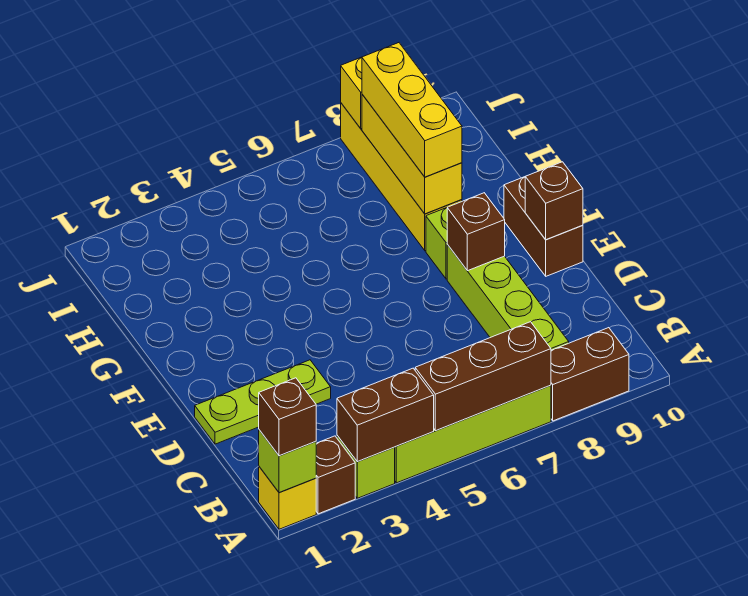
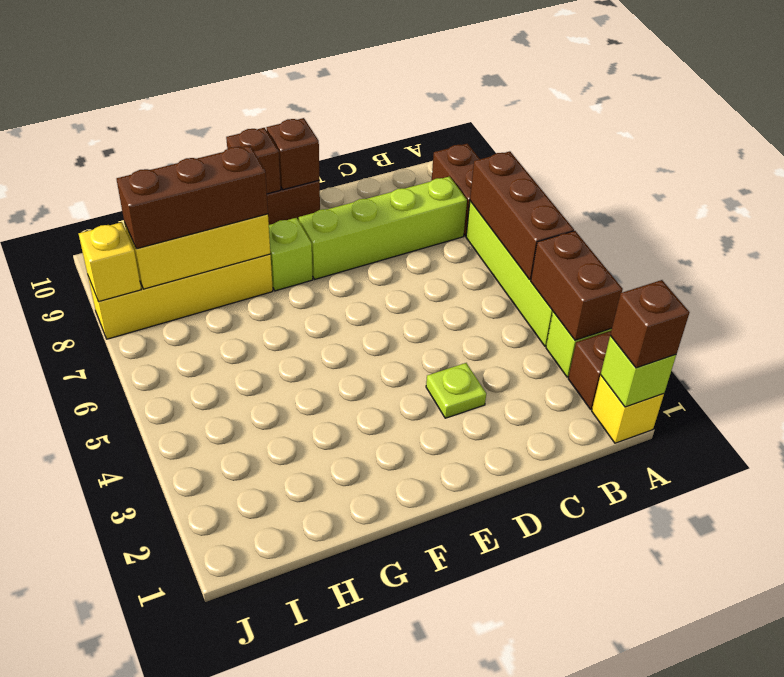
lime 1x3 plate [195,360,331,444] -> lime 1x1 plate [426,363,486,418]
brown 1x1 brick [447,193,505,271] -> brown 1x1 brick moved to [226,128,281,194]
yellow 1x3 brick [362,43,462,177] -> brown 1x3 brick [117,146,268,249]

